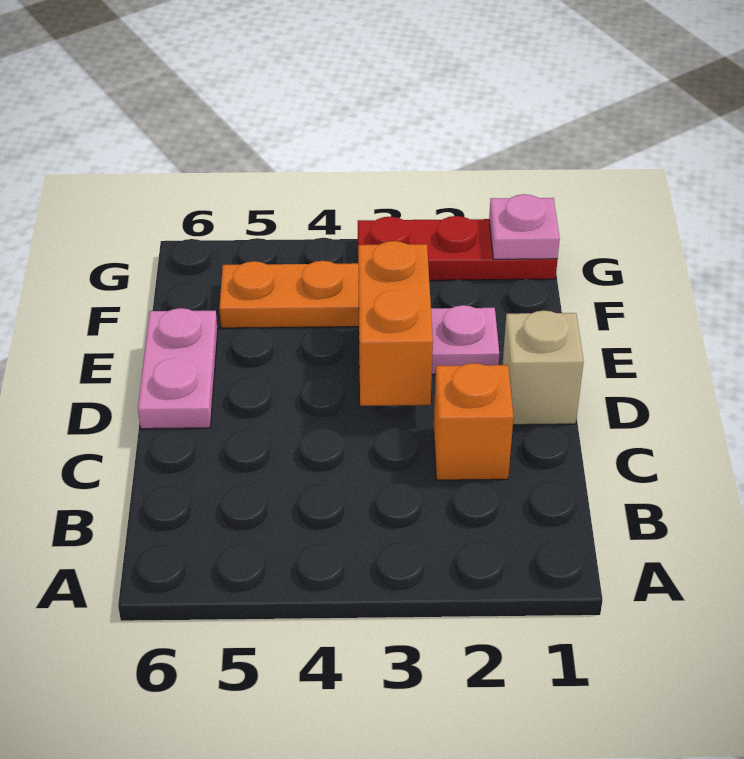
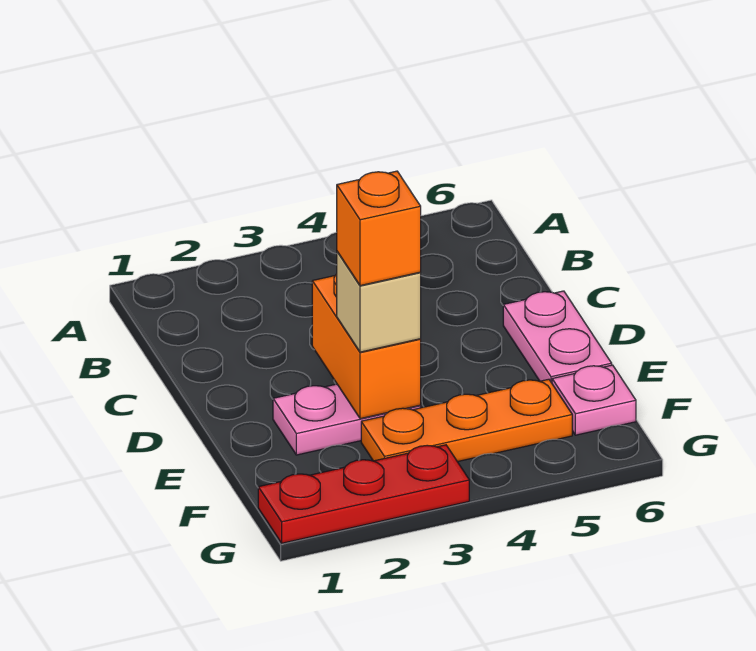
orange 1x1 brick [434,363,514,480] -> orange 1x1 brick moved to [337,171,421,286]
tan 1x1 brick [502,311,584,425] -> tan 1x1 brick moved to [337,252,421,352]
pink 1x1 plate [489,194,560,259] -> pink 1x1 plate moved to [552,365,636,435]

